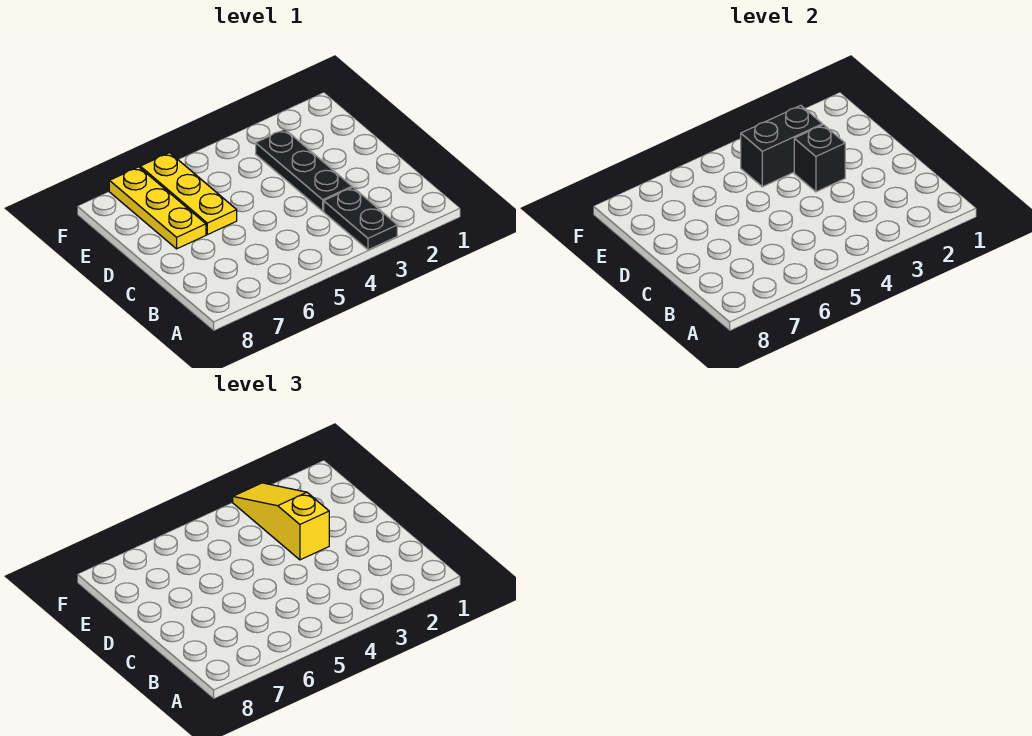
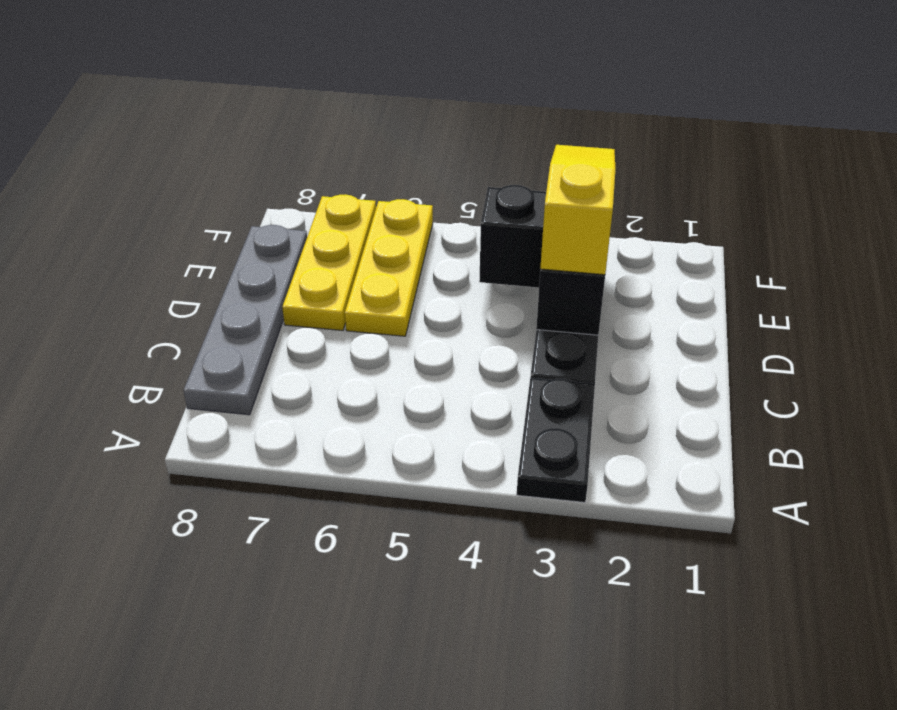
none -> grey 1x4 plate [184,225,307,415]

